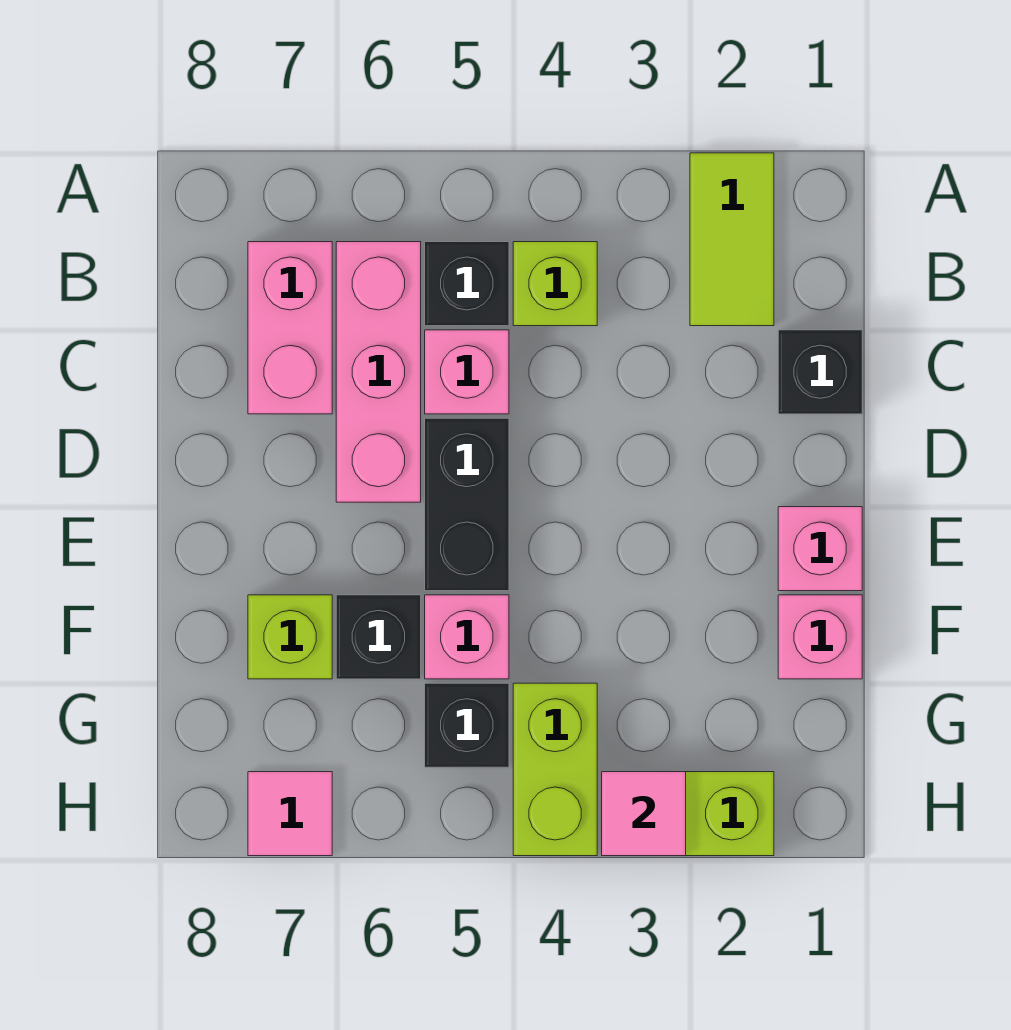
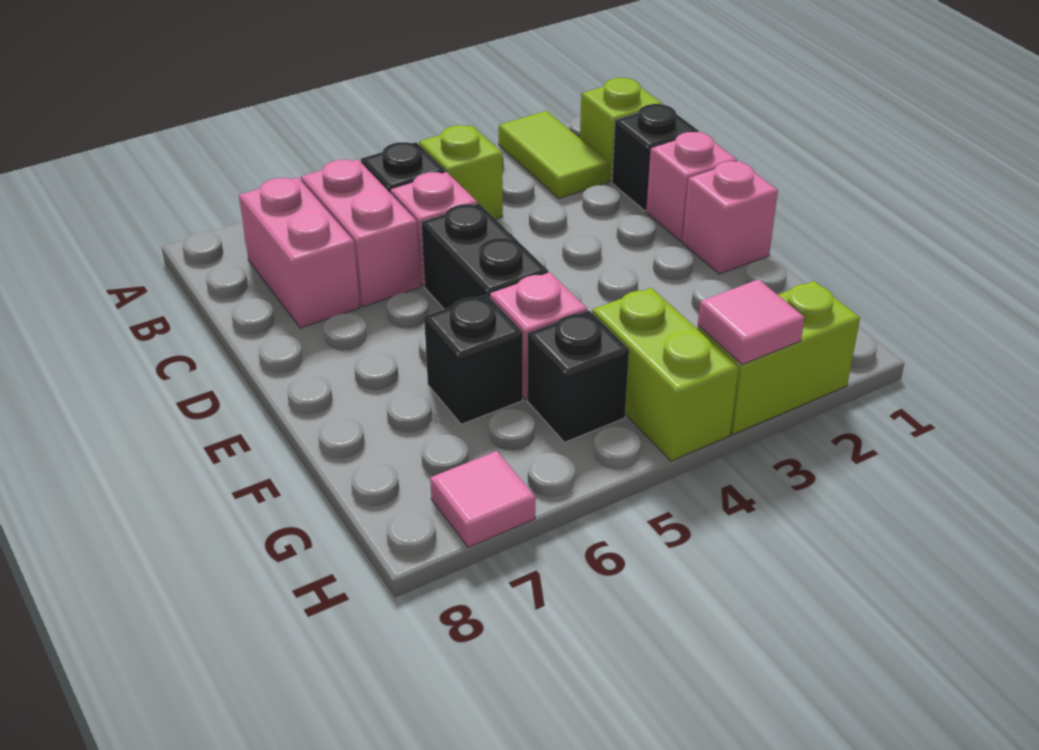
pink 1x3 brick [336,242,421,502] -> pink 1x2 brick [301,160,420,307]
pink 1x1 brick [778,595,862,679] -> pink 1x1 brick moved to [646,132,737,241]
lime 1x1 brick [248,595,332,679] -> lime 1x1 brick moved to [580,78,662,182]

